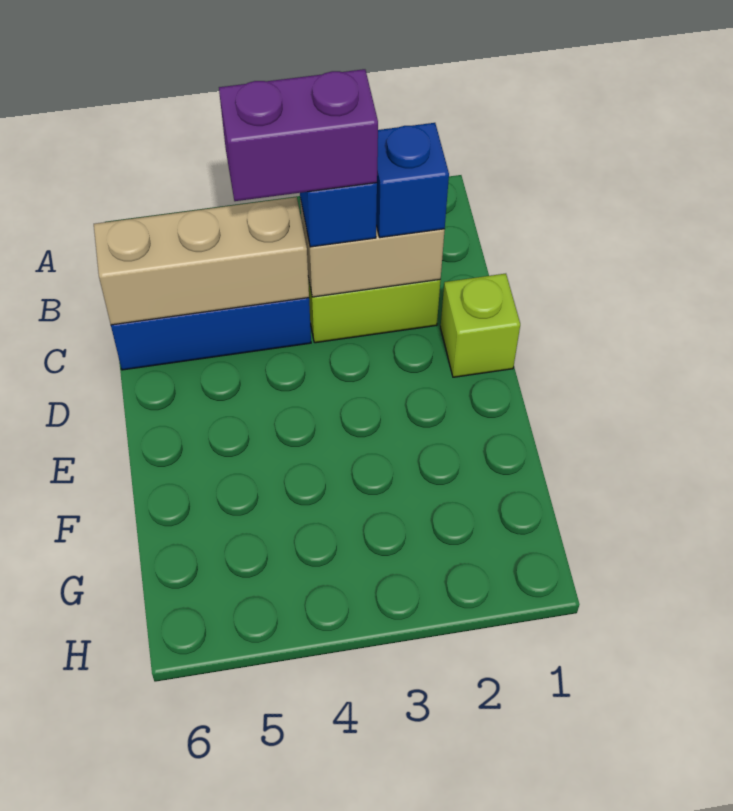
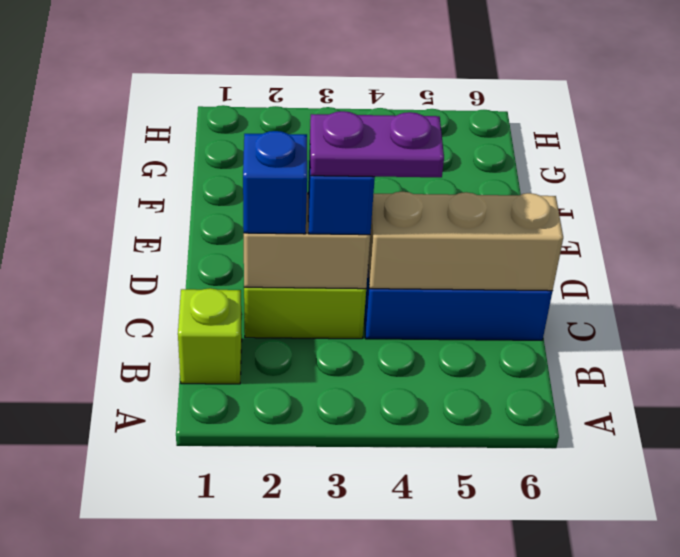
purple 1x2 brick [219,69,378,201] -> purple 1x2 plate [310,111,444,177]
lime 1x1 brick [441,274,520,377] -> lime 1x1 brick moved to [178,288,242,384]

